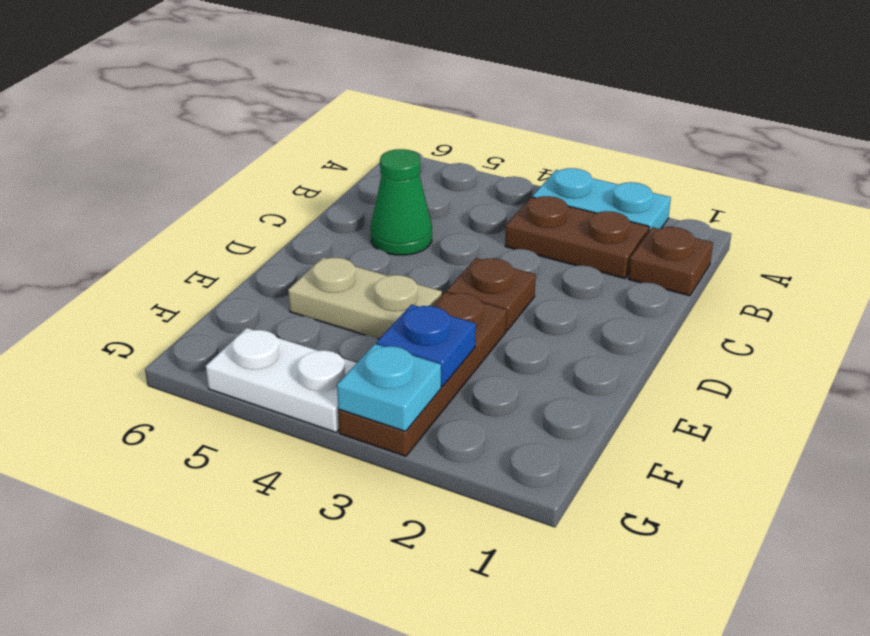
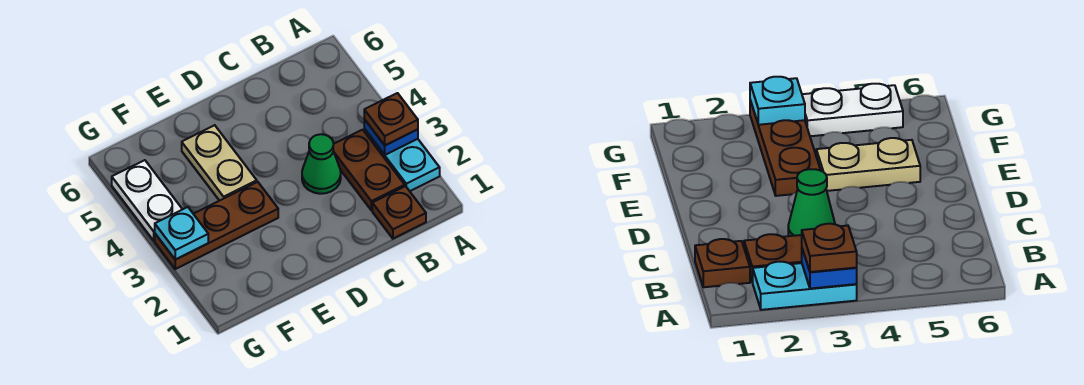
green 1x1 cone [371,149,432,255] -> green 1x1 cone moved to [302,134,341,194]
brown 1x1 plate [447,258,536,330] -> brown 1x1 plate moved to [364,93,418,145]
blue 1x1 plate [377,305,476,386] -> blue 1x1 plate moved to [364,119,418,155]

